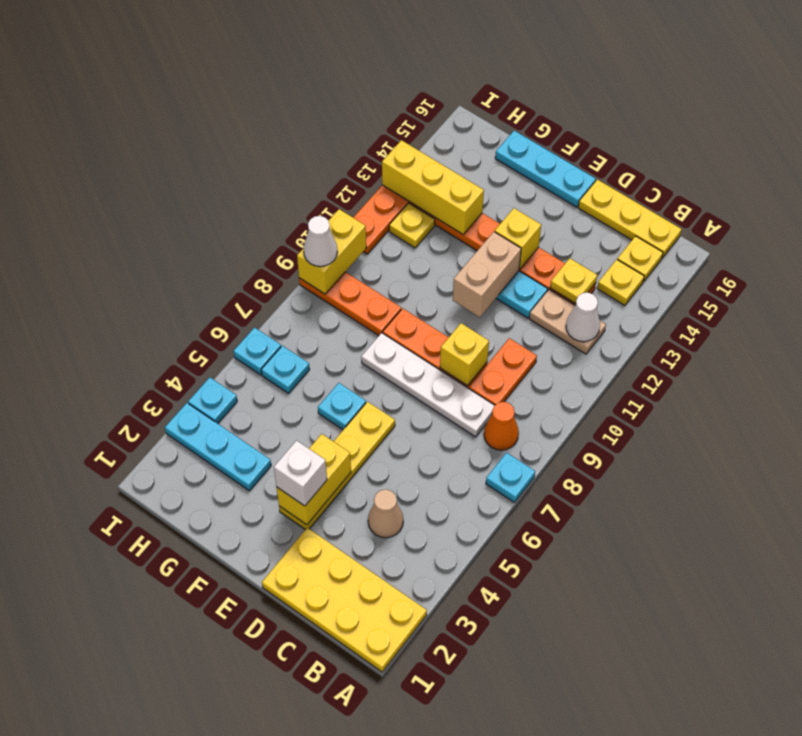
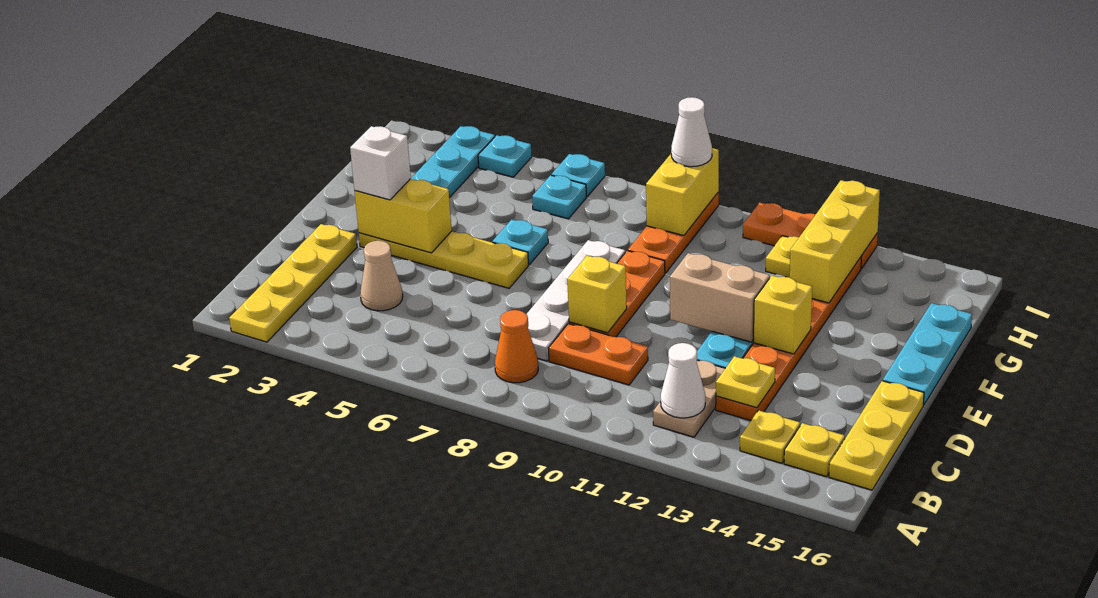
yellow 2x4 plate [262,528,427,672] -> yellow 1x4 plate [229,224,357,342]
cyan 1x1 plate [486,453,535,503] -> none
yellow 1x2 brick [297,209,366,294] -> yellow 1x2 brick turned to [646,148,719,236]

